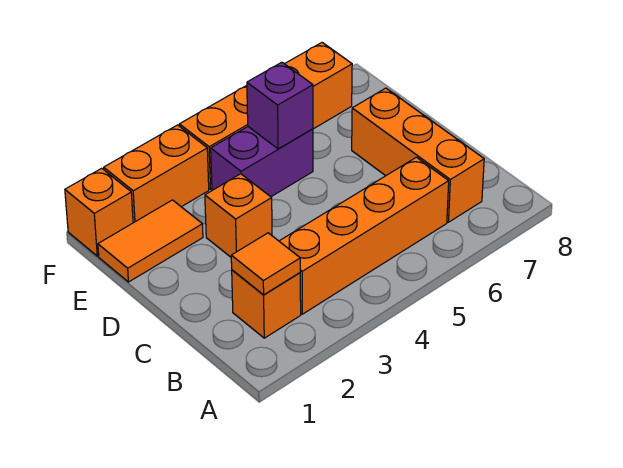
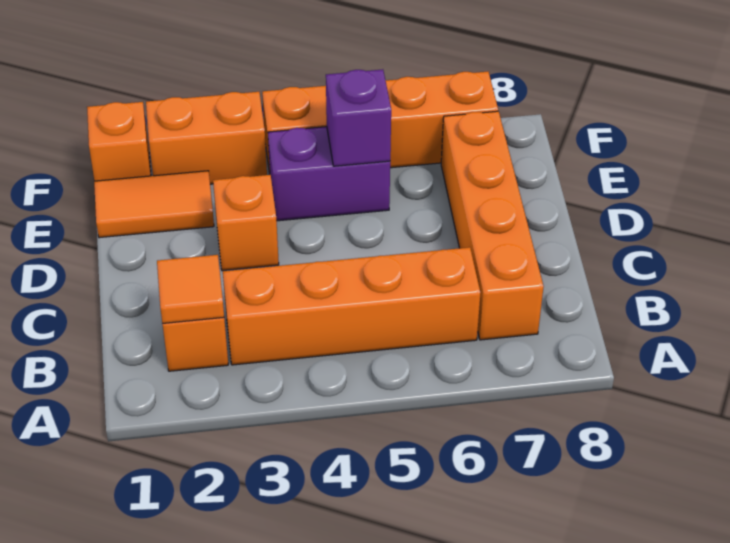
orange 1x3 brick [352,88,484,222] -> orange 1x4 brick [441,111,544,340]

